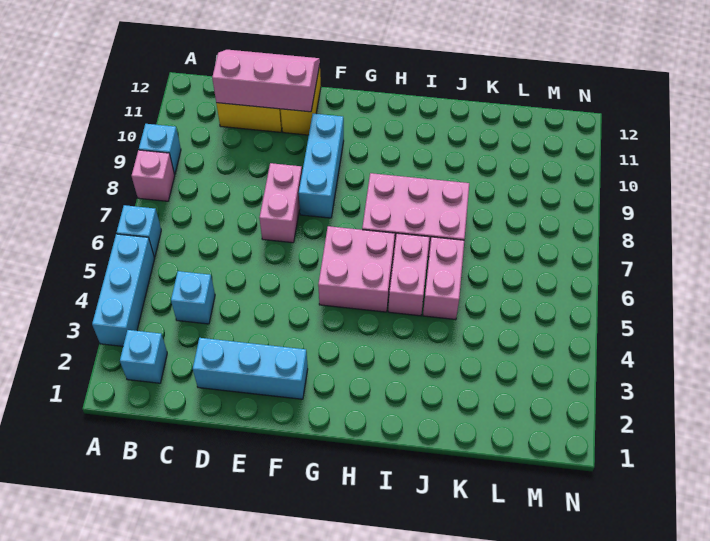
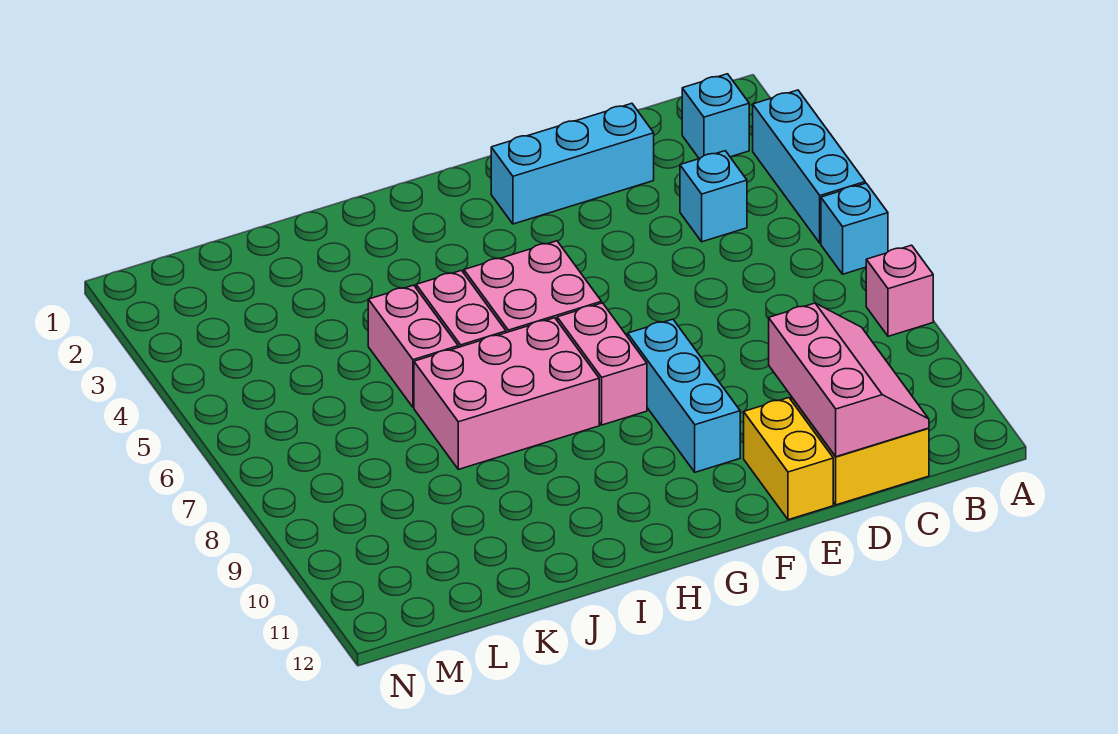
cyan 1x1 brick [139,124,181,175] -> none
pink 2x3 slope [212,50,320,112] -> pink 2x3 slope turned to [769,303,929,457]
pink 1x2 brick [260,163,302,243] -> pink 1x2 brick moved to [557,303,647,425]

